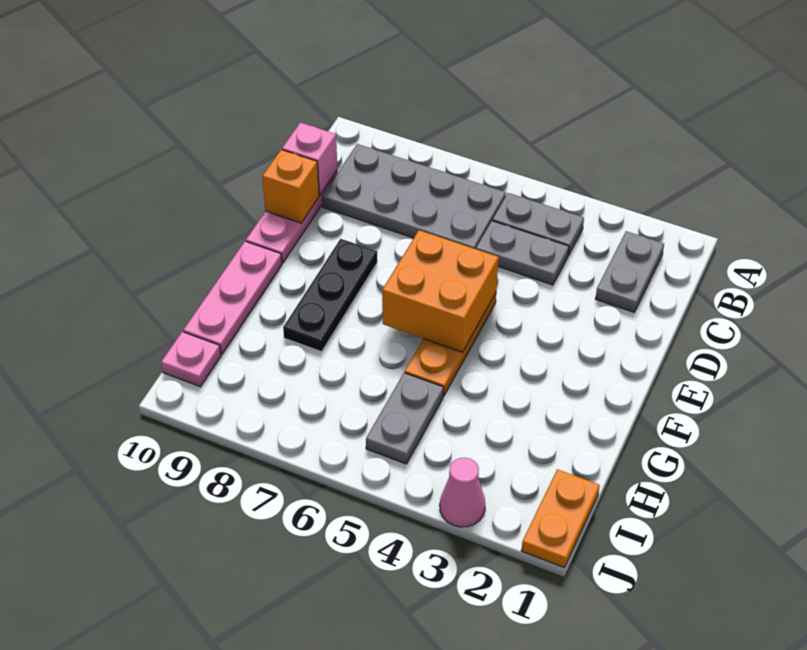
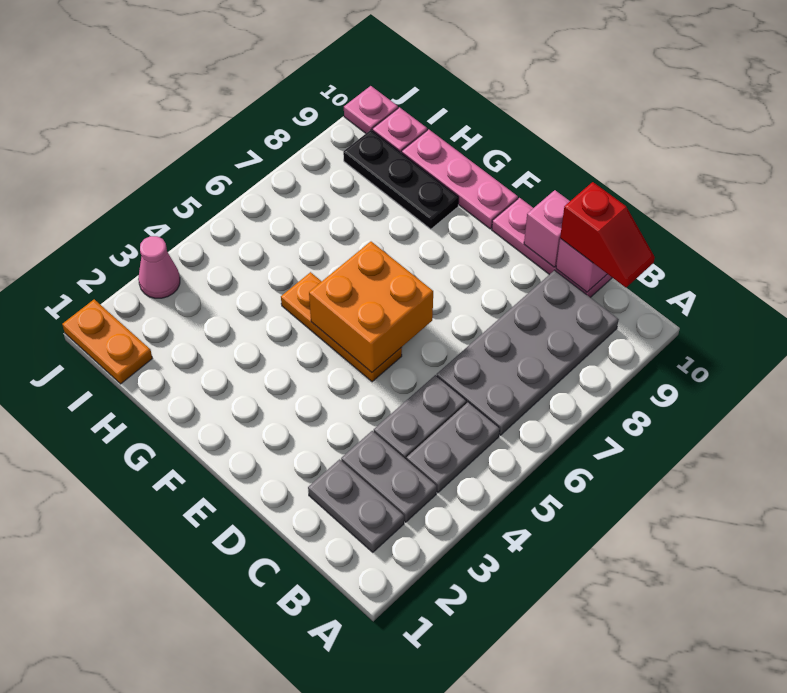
none -> red 1x2 slope [560,182,655,287]
orange 1x1 brick [262,150,319,223] -> pink 1x1 brick [524,190,570,267]
black 1x3 plate [283,239,377,352] -> black 1x3 plate moved to [343,130,459,229]
grey 1x2 plate [366,373,444,464] -> grey 1x2 plate moved to [341,431,437,522]
none -> pink 1x1 plate [344,86,398,133]

